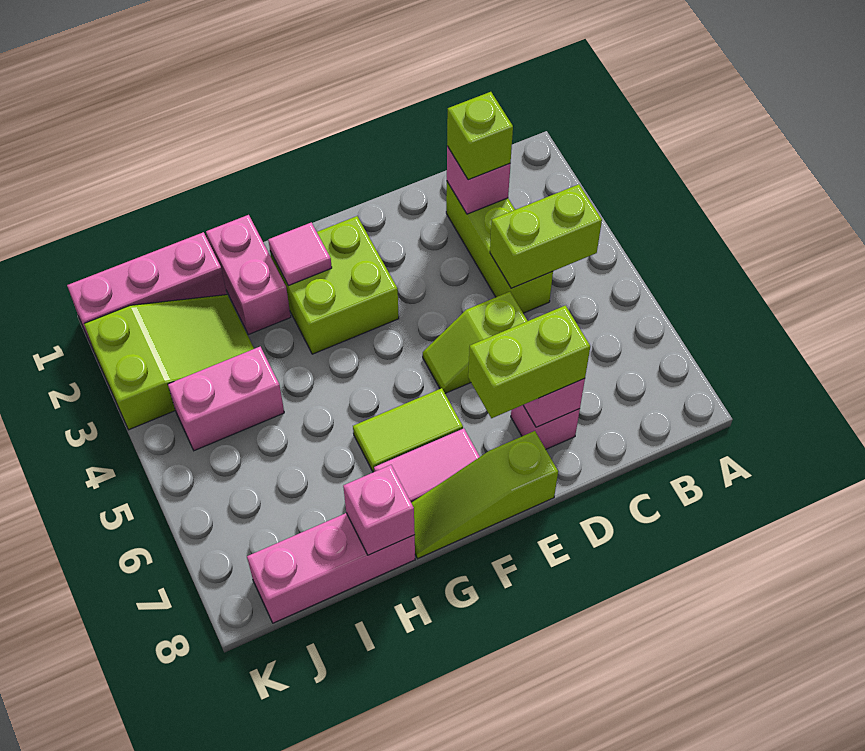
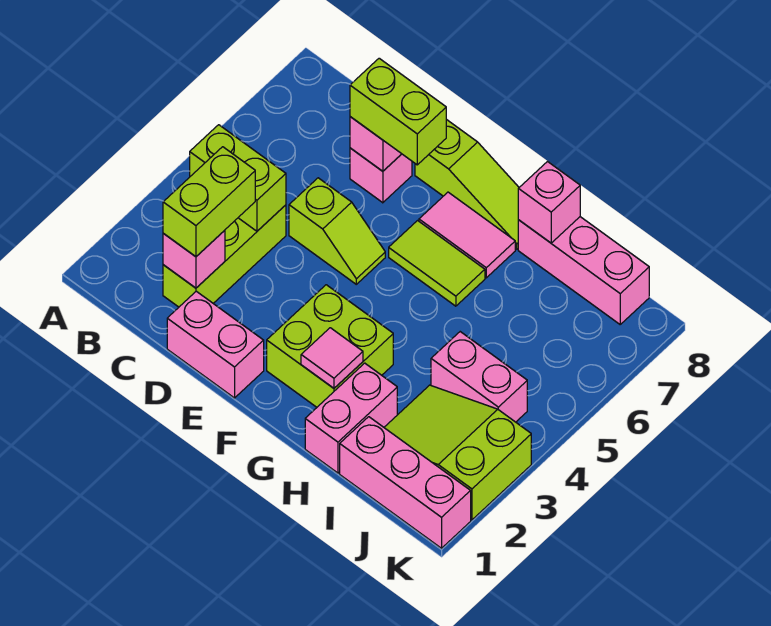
lime 1x1 brick [447,92,513,180] -> lime 1x2 brick [163,147,255,257]
none -> pink 1x2 brick [167,291,264,398]

